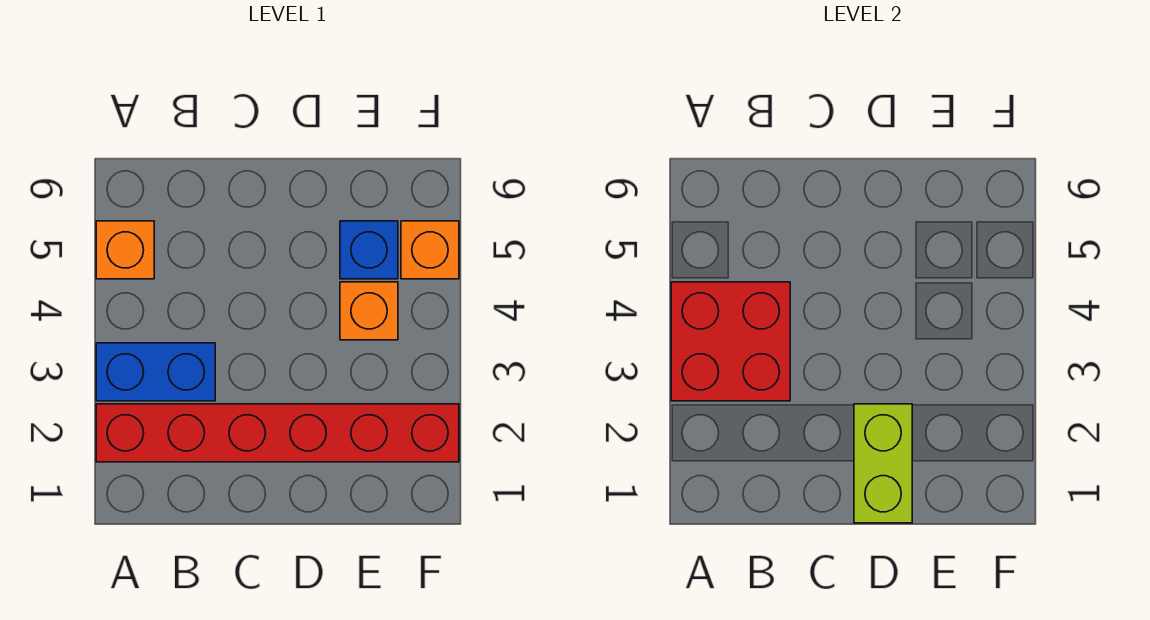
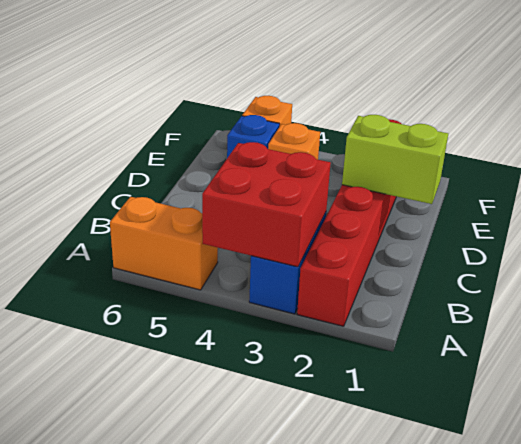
orange 1x1 brick [96,221,154,279] -> orange 1x2 brick [110,197,218,290]

